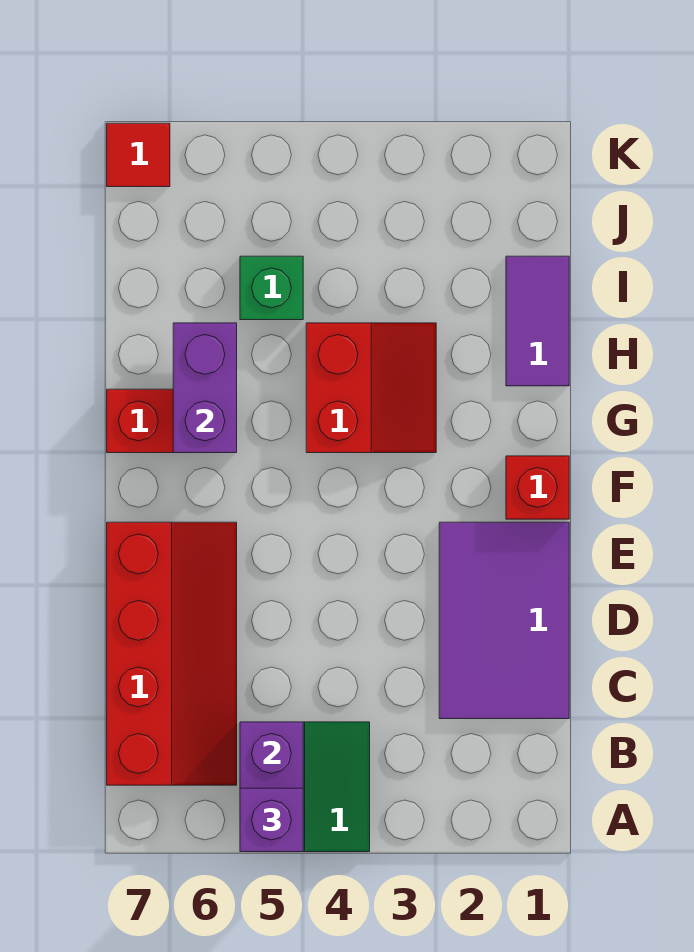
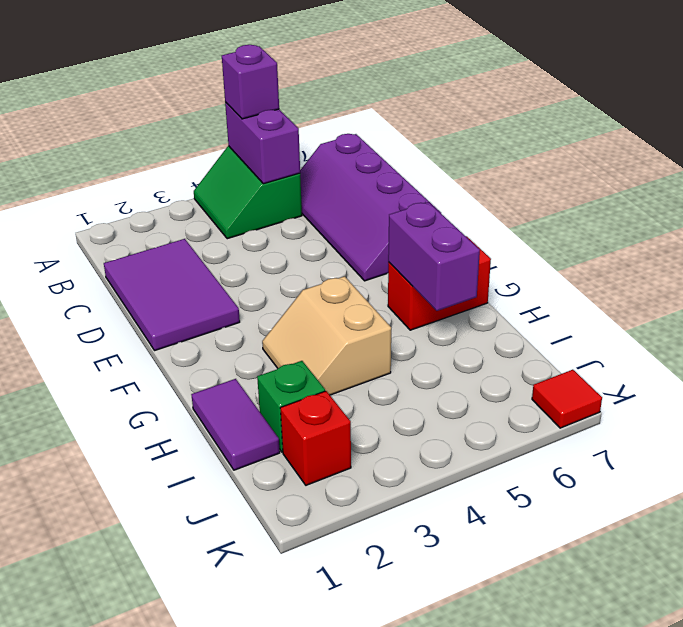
red 2x4 slope [107,522,237,785] -> purple 2x4 slope [300,134,441,281]
red 1x1 brick [506,456,569,519] -> red 1x1 brick moved to [280,391,351,485]
red 2x2 slope [306,323,436,453] -> tan 2x2 slope [262,276,391,395]
green 1x1 brick [240,256,303,320] -> green 1x1 brick moved to [257,361,325,452]

